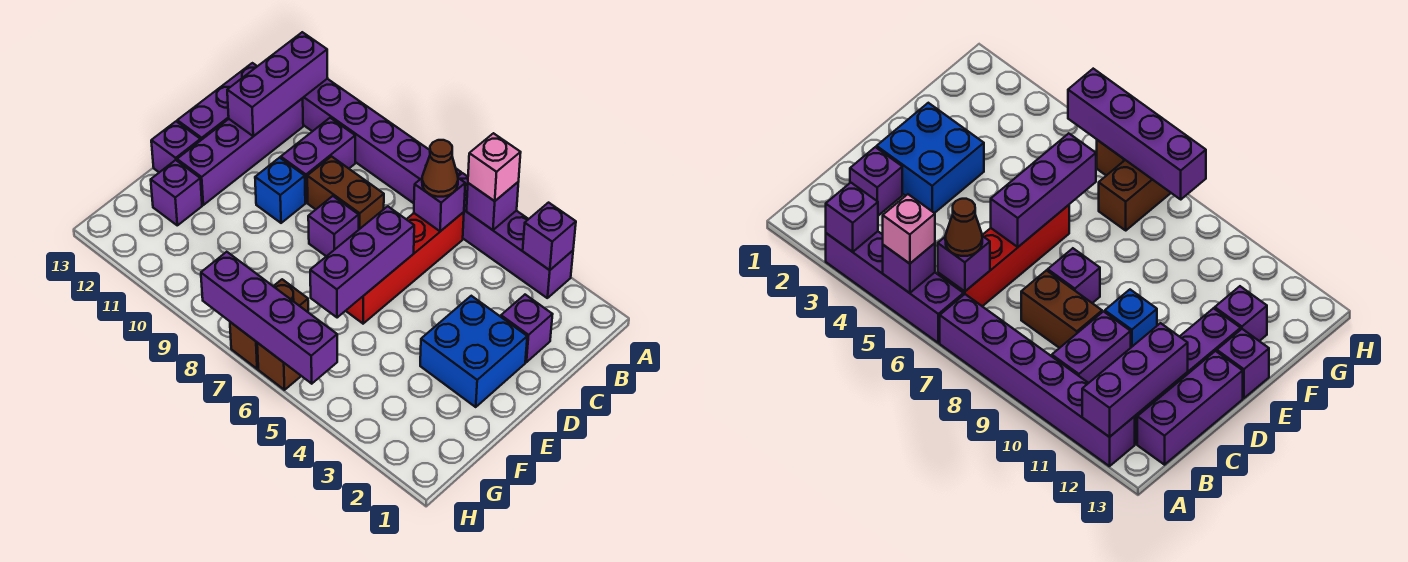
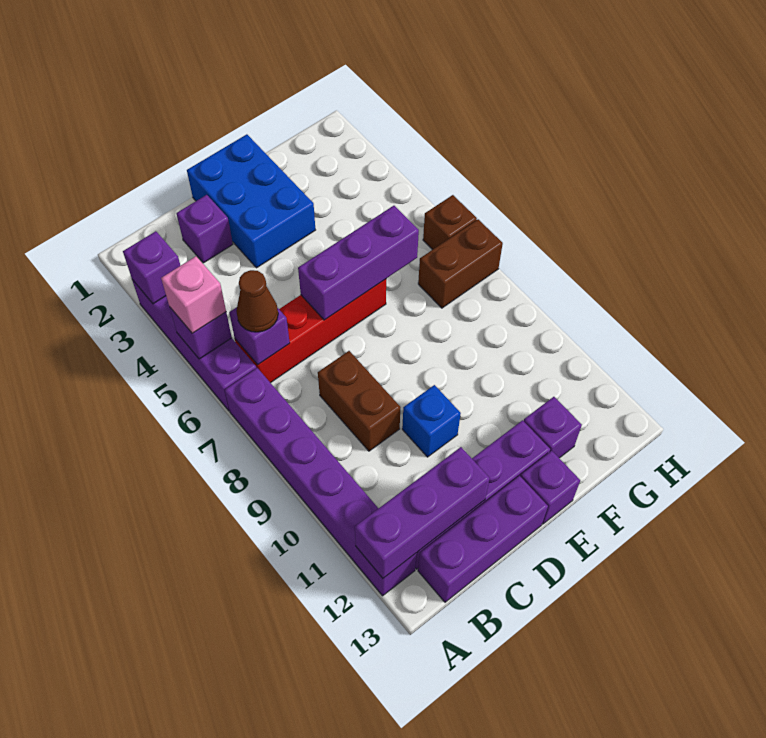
purple 1x2 brick [281,118,355,203] -> none
blue 2x2 brick [420,296,527,407] -> blue 2x3 brick [187,134,315,268]
purple 1x1 brick [308,196,359,256] -> none
purple 1x4 brick [201,252,337,384] -> none

